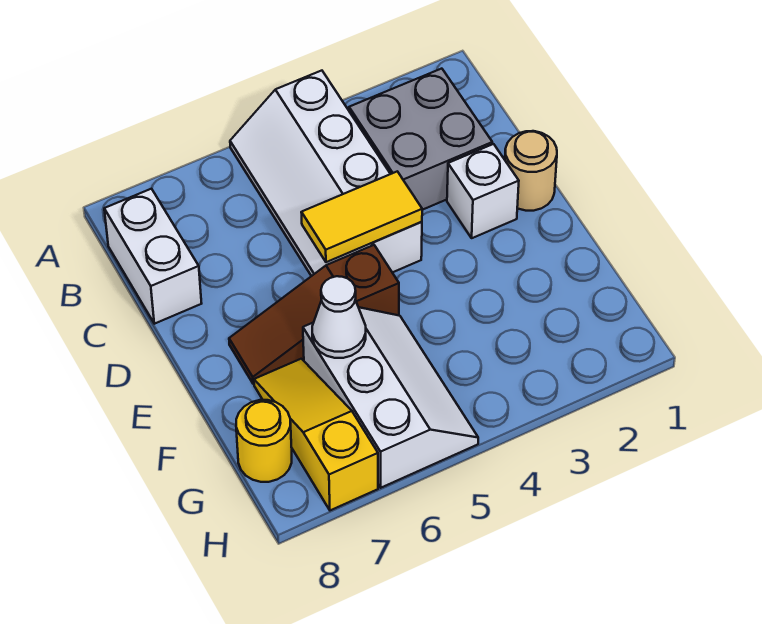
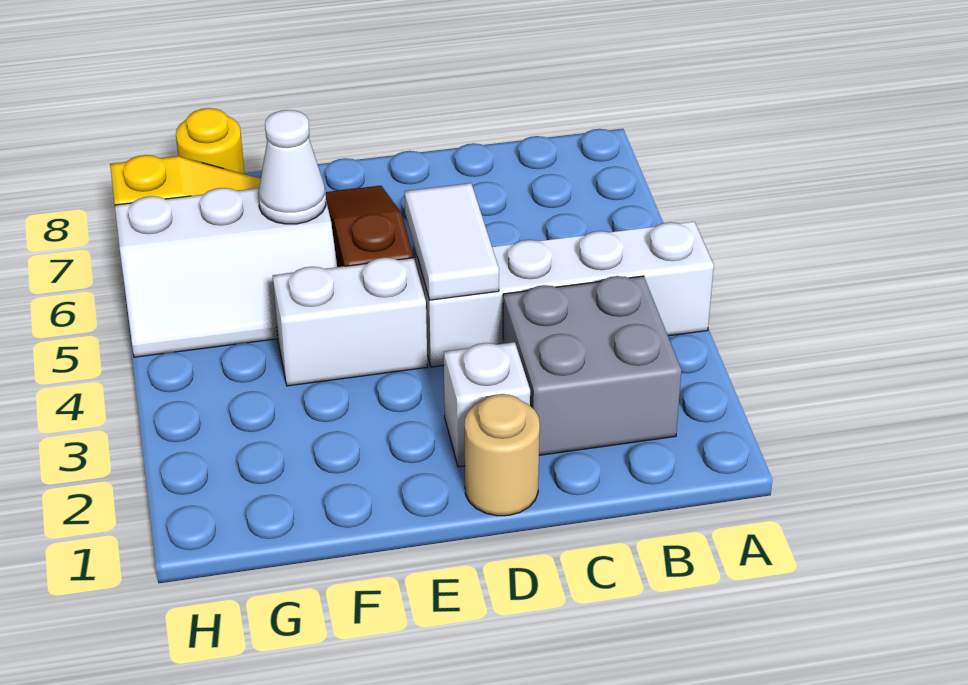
white 1x2 brick [104,189,202,324] -> white 1x2 brick moved to [273,258,427,386]
yellow 1x2 tile [301,171,422,262] -> white 1x2 tile [404,183,499,300]

